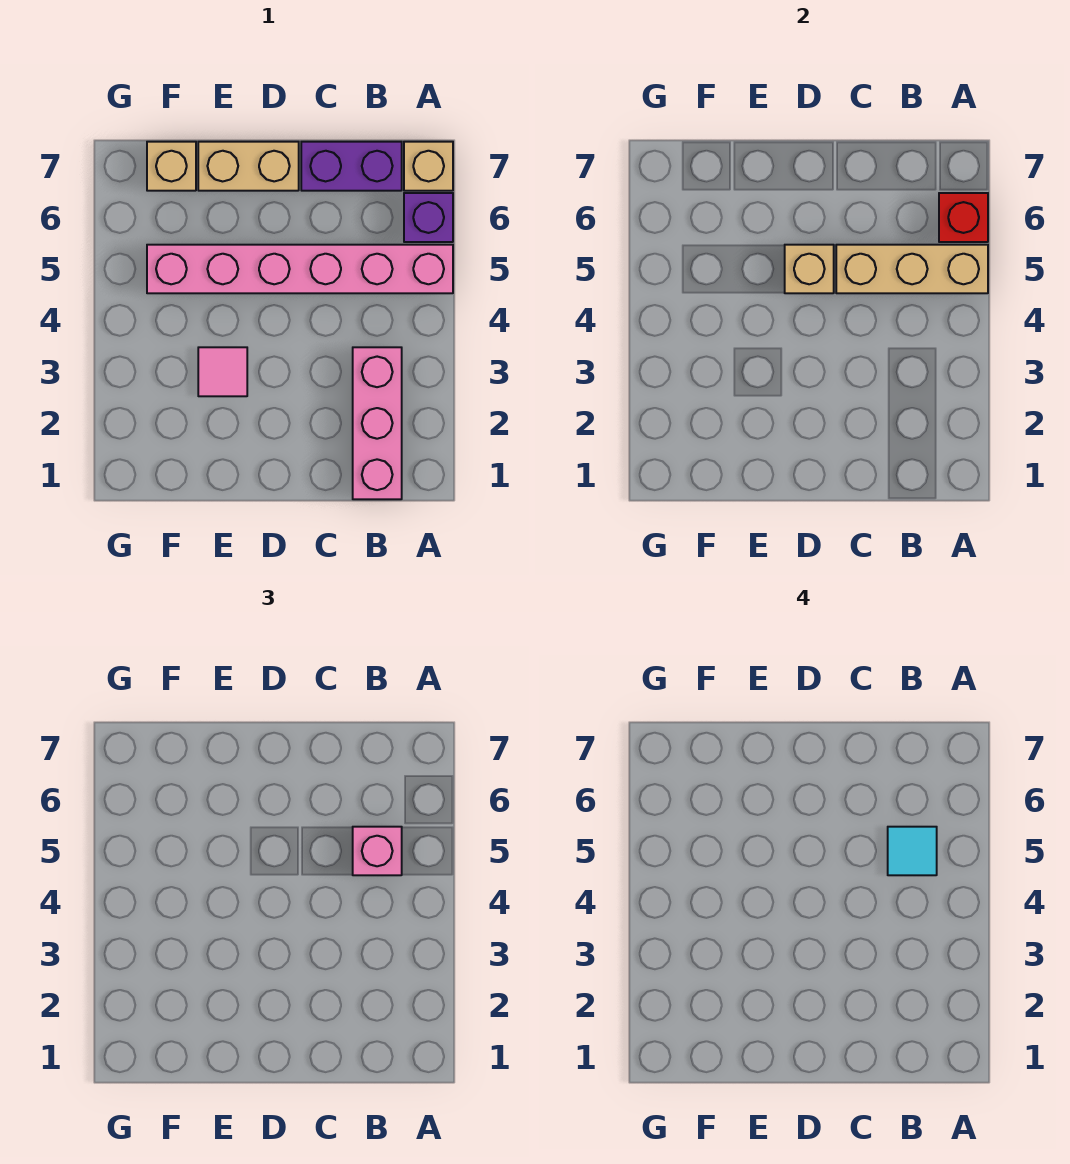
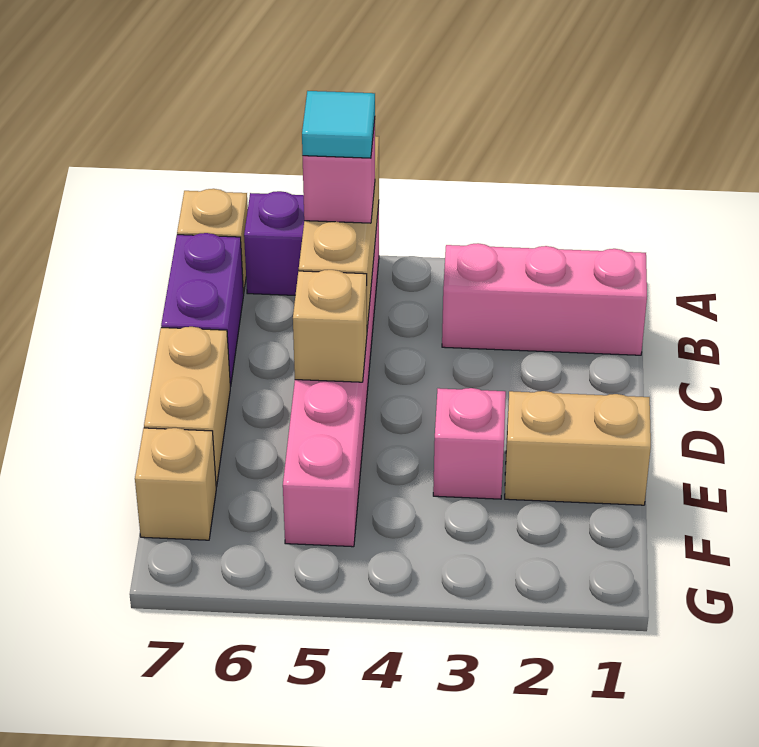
red 1x1 brick [939,193,988,242] -> none
none -> tan 1x2 brick [505,391,651,505]
pink 1x1 tile [198,347,247,396] -> pink 1x1 brick [433,388,506,499]

